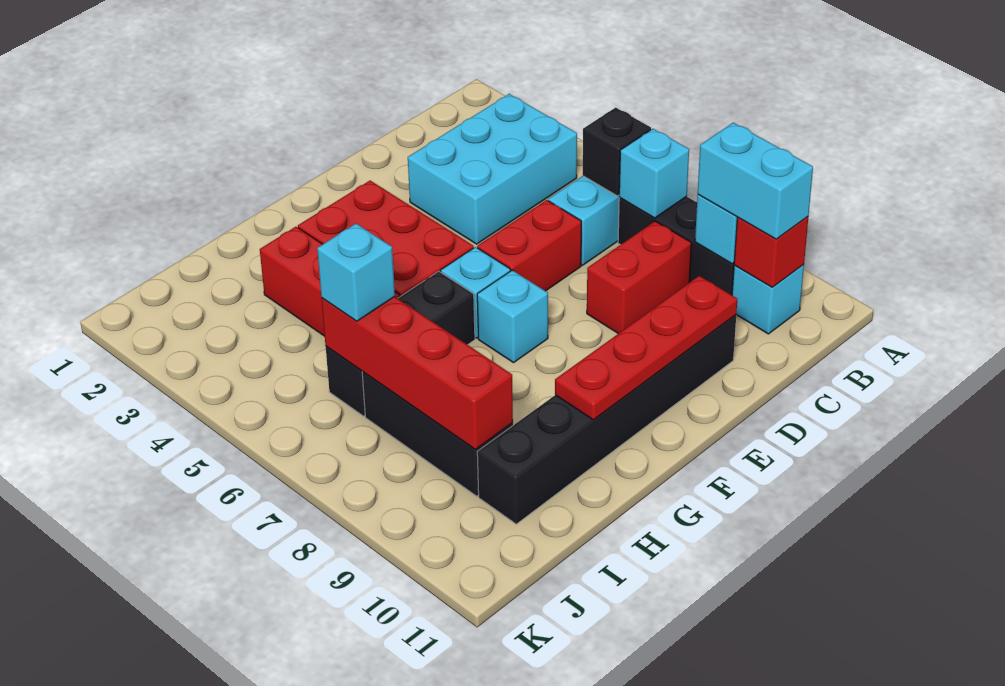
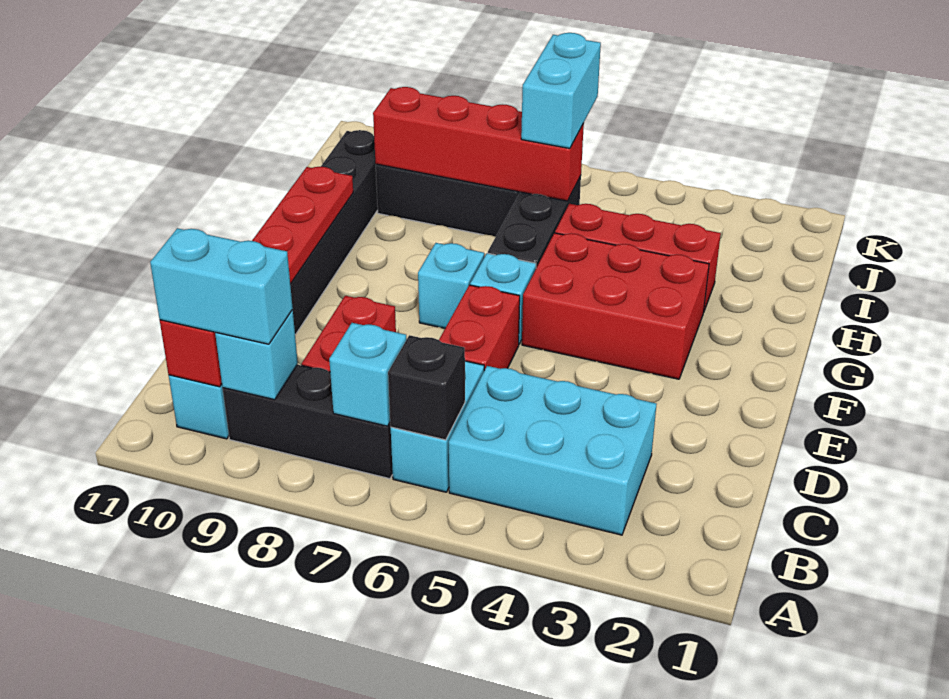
cyan 2x3 brick [408,94,577,244] -> cyan 2x3 brick turned to [449,366,656,535]
cyan 1x1 brick [317,224,395,321] -> cyan 1x2 brick [521,33,601,149]

